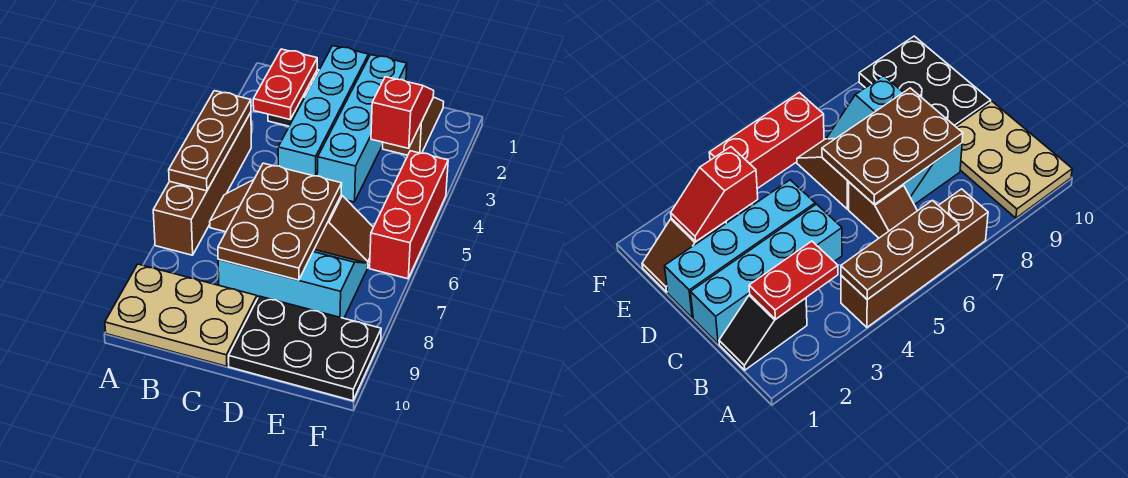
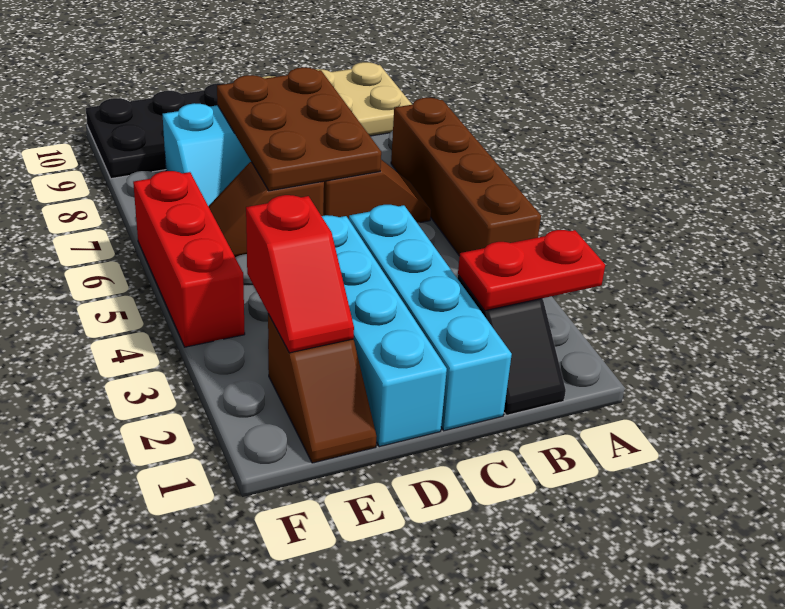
brown 1x3 plate [169,91,251,191] -> none
red 1x2 plate [253,49,317,119] -> red 1x2 plate turned to [458,230,605,311]

